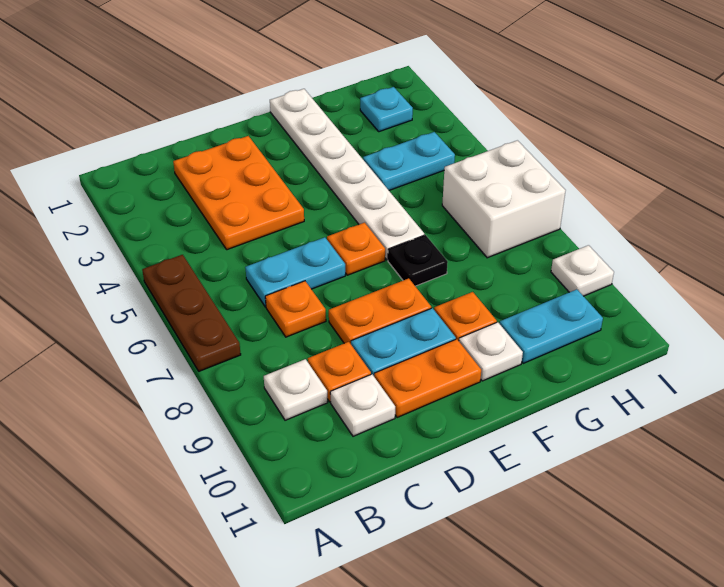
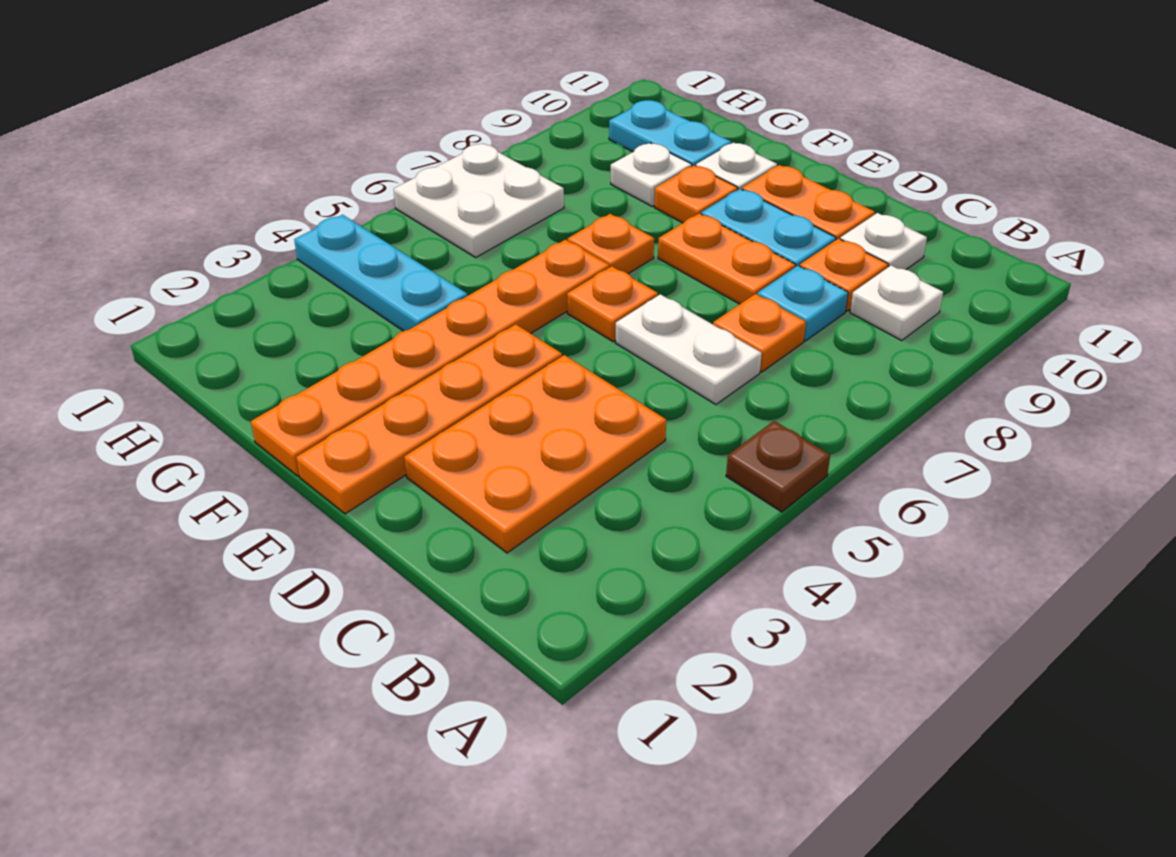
brown 1x3 plate [142,255,241,371] -> brown 1x1 plate [726,421,830,512]
cyan 1x2 plate [245,237,345,307] -> white 1x2 plate [615,294,762,404]
none -> orange 1x4 plate [296,324,562,514]
white 1x6 plate [270,89,424,260] -> orange 1x6 plate [251,240,609,476]
black 1x1 plate [388,235,448,286] -> orange 1x1 plate [568,214,654,274]
cyan 1x2 plate [363,132,455,190] -> cyan 1x3 plate [294,215,467,331]
cyan 1x1 plate [360,87,413,132] -> cyan 1x1 plate moved to [758,266,848,341]
white 2x2 brick [442,140,566,258] -> white 2x2 plate [394,143,564,257]
white 1x1 plate [551,245,614,296] -> white 1x1 plate moved to [611,143,692,206]

